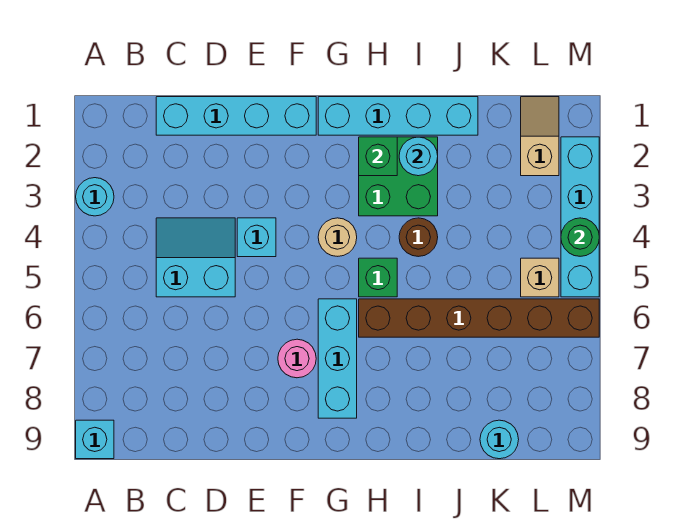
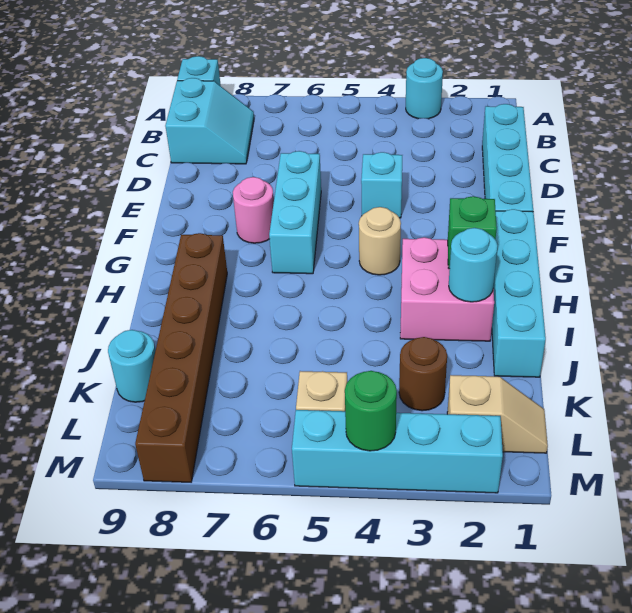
cyan 2x2 slope [156,218,235,297] -> cyan 2x2 slope moved to [165,78,254,164]
cyan 1x3 brick [318,299,357,418] -> cyan 1x3 brick turned to [269,151,321,274]
green 2x2 brick [359,137,438,216] -> pink 2x2 brick [400,237,494,341]
green 1x1 brick [359,258,397,297] -> none
brown 1x6 brick [359,299,599,337] -> brown 1x6 brick moved to [135,233,227,482]
brown 1x1 round brick [399,218,438,257] -> brown 1x1 round brick moved to [399,337,447,411]

